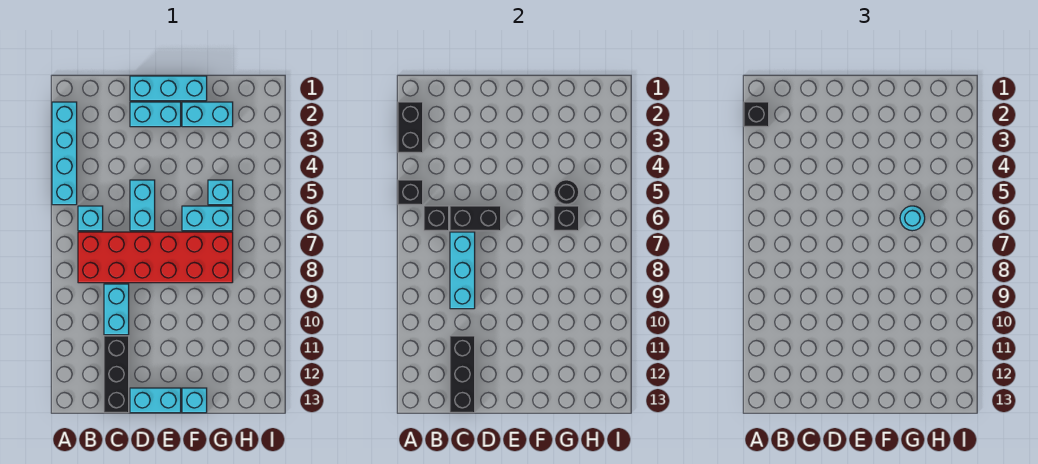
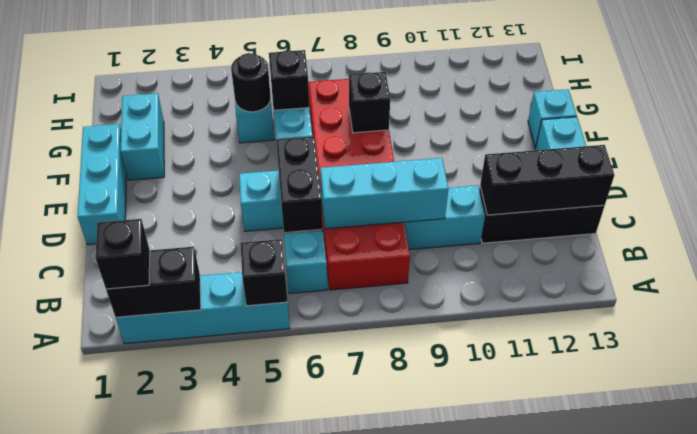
black 1x1 brick [424,206,449,231] -> black 1x1 brick moved to [349,72,390,133]
cyan 1x2 brick [130,102,181,127] -> none
cyan 1x1 round brick [900,206,925,231] -> none

